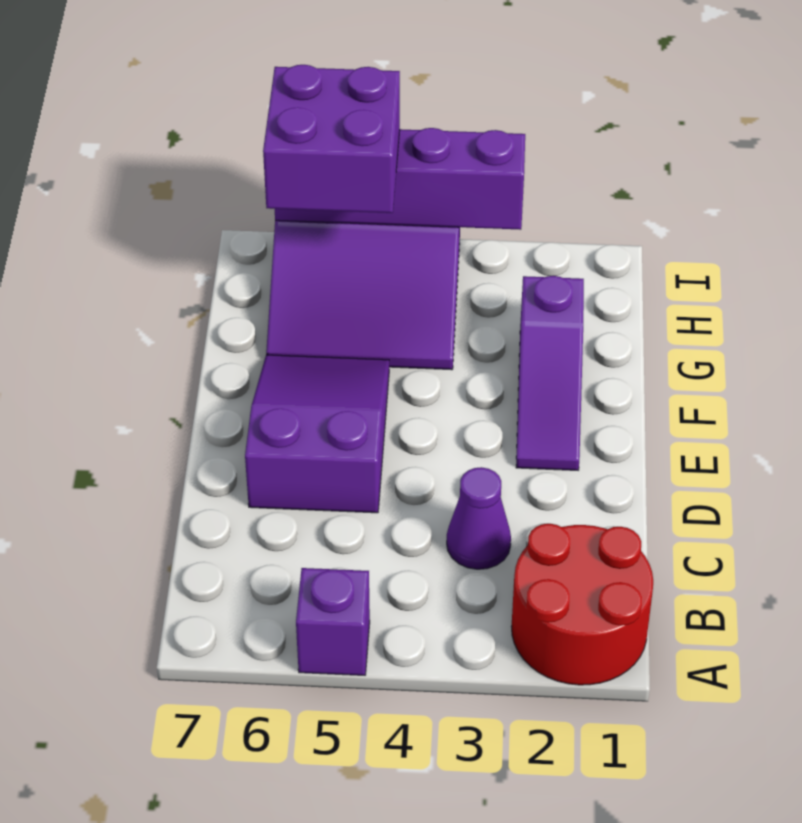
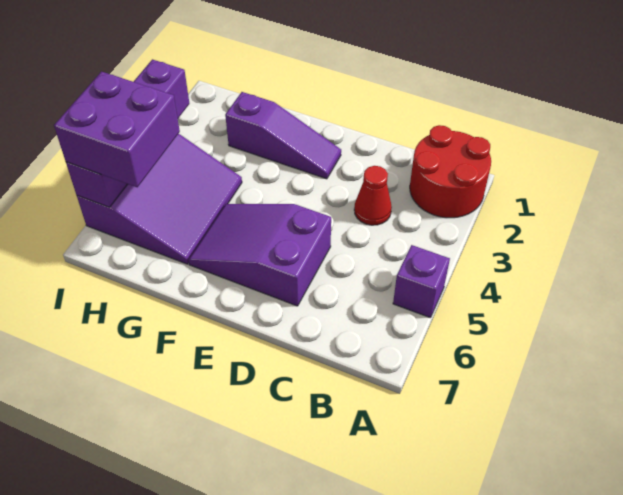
purple 1x1 cone [447,467,511,569] -> red 1x1 cone [354,166,392,225]

